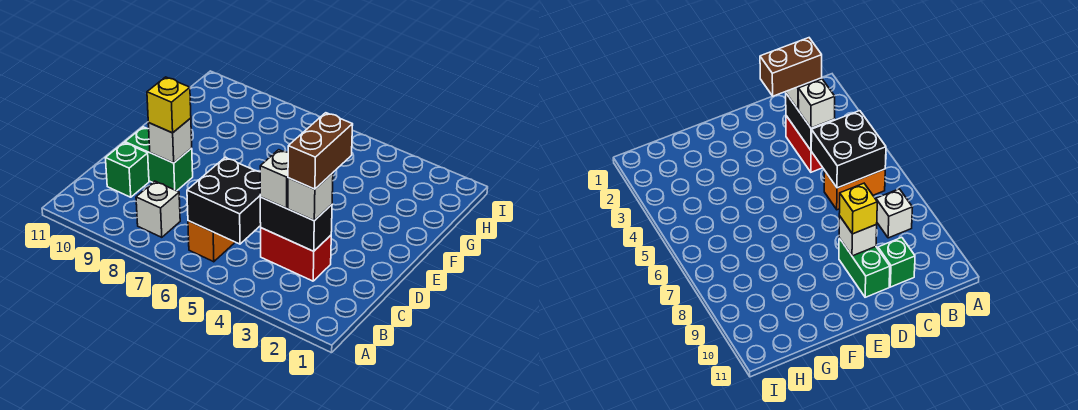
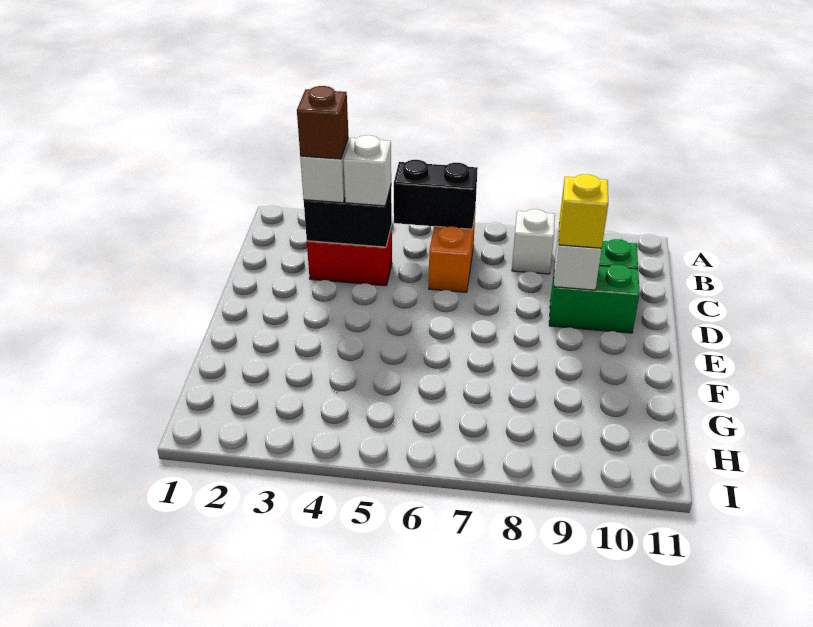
black 2x2 brick [187,158,261,244] -> black 1x2 brick [394,160,478,229]
brown 1x2 brick [288,113,353,189] -> brown 1x1 brick [297,86,349,159]

